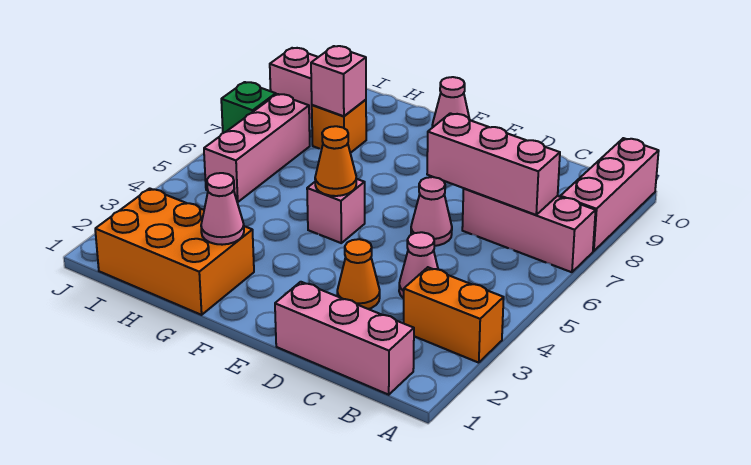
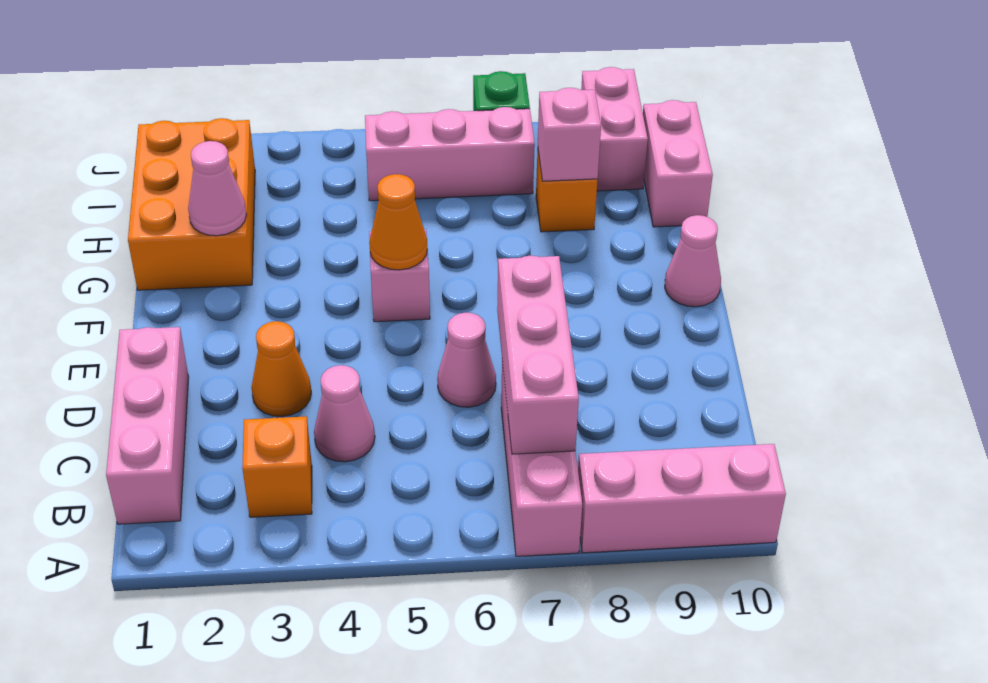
orange 1x2 brick [404,267,504,363] -> orange 1x1 brick [242,416,312,517]
none -> pink 1x2 brick [643,100,713,227]

